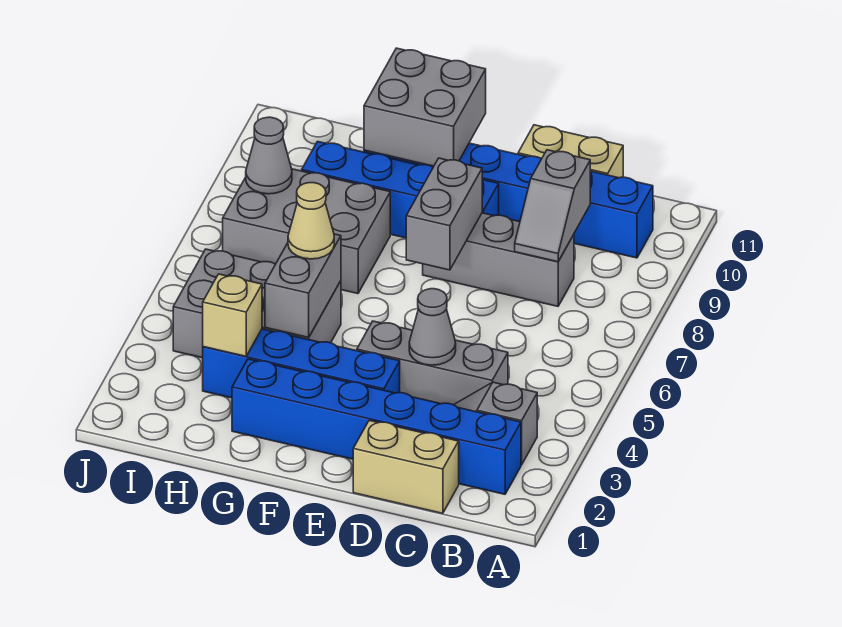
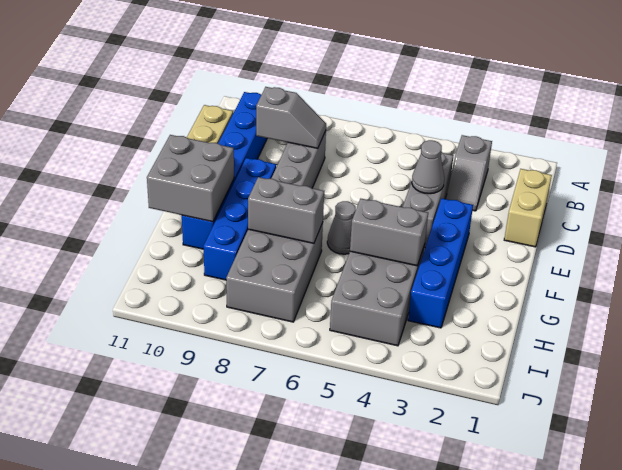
blue 1x6 brick [232,359,521,494] -> none
grey 1x2 brick [406,158,482,270] -> grey 1x2 brick moved to [248,177,324,243]
tan 1x1 cone [288,183,334,259] -> none
tan 1x1 brick [203,274,262,356] -> none
grey 1x1 cone [246,117,292,194] -> grey 1x1 cone moved to [327,201,356,254]

